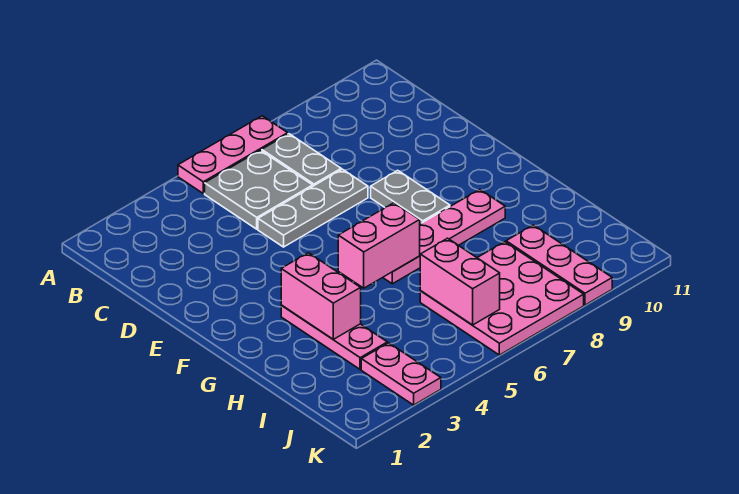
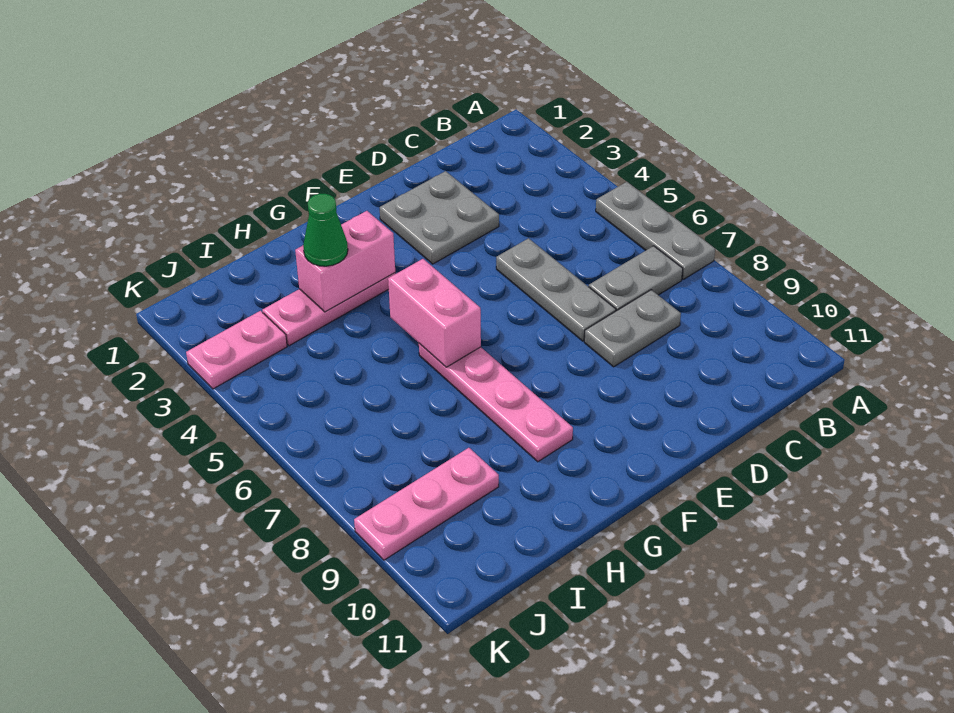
pink 1x3 plate [178,116,288,193] -> grey 1x3 plate [596,182,715,279]
grey 2x2 plate [205,150,313,229] -> grey 2x2 plate moved to [380,171,499,264]
grey 1x2 plate [371,170,450,224] -> grey 1x2 plate moved to [584,290,681,367]
none -> green 1x1 cone [303,194,348,266]
pink 3x3 plate [420,242,584,355] -> none
pink 1x2 brick [420,238,500,325] -> none

